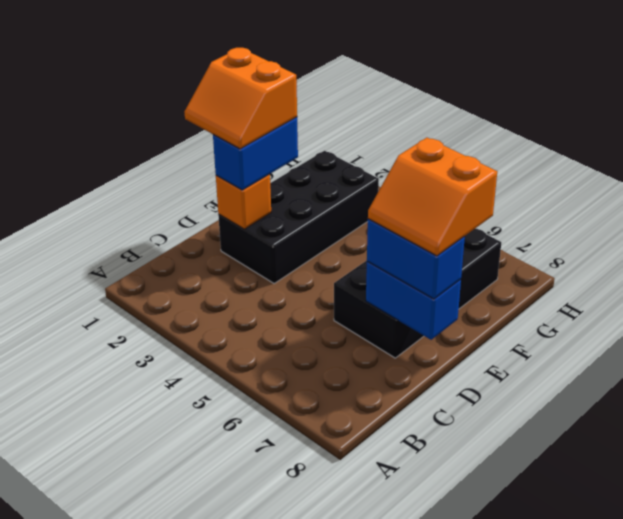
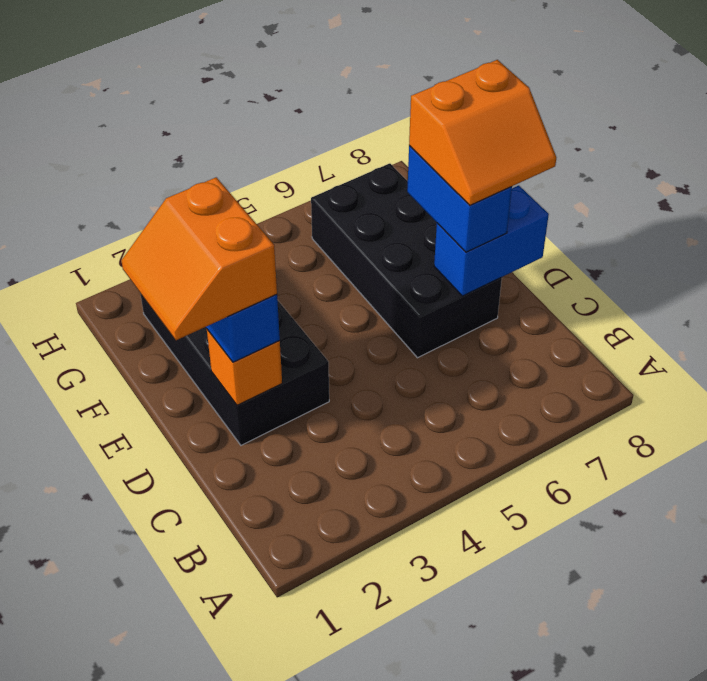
orange 2x2 slope [185,48,297,149] -> orange 2x2 slope turned to [121,177,277,340]
blue 1x2 brick [367,219,465,299] -> blue 1x2 brick turned to [407,146,512,252]

